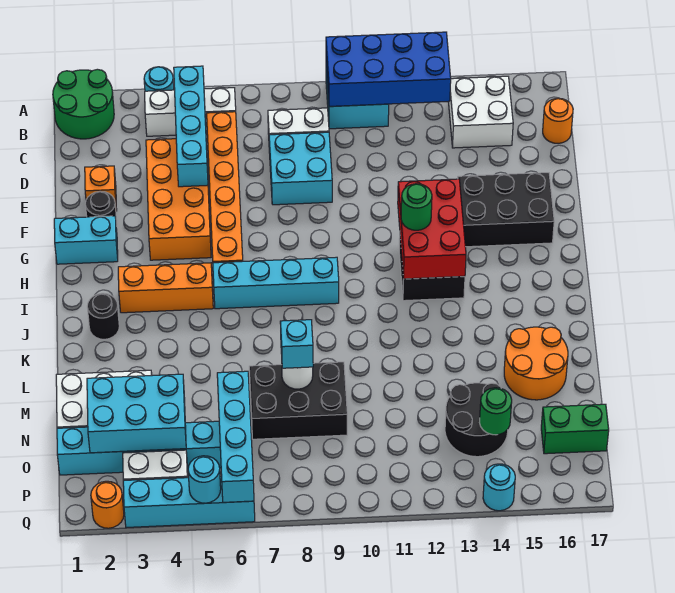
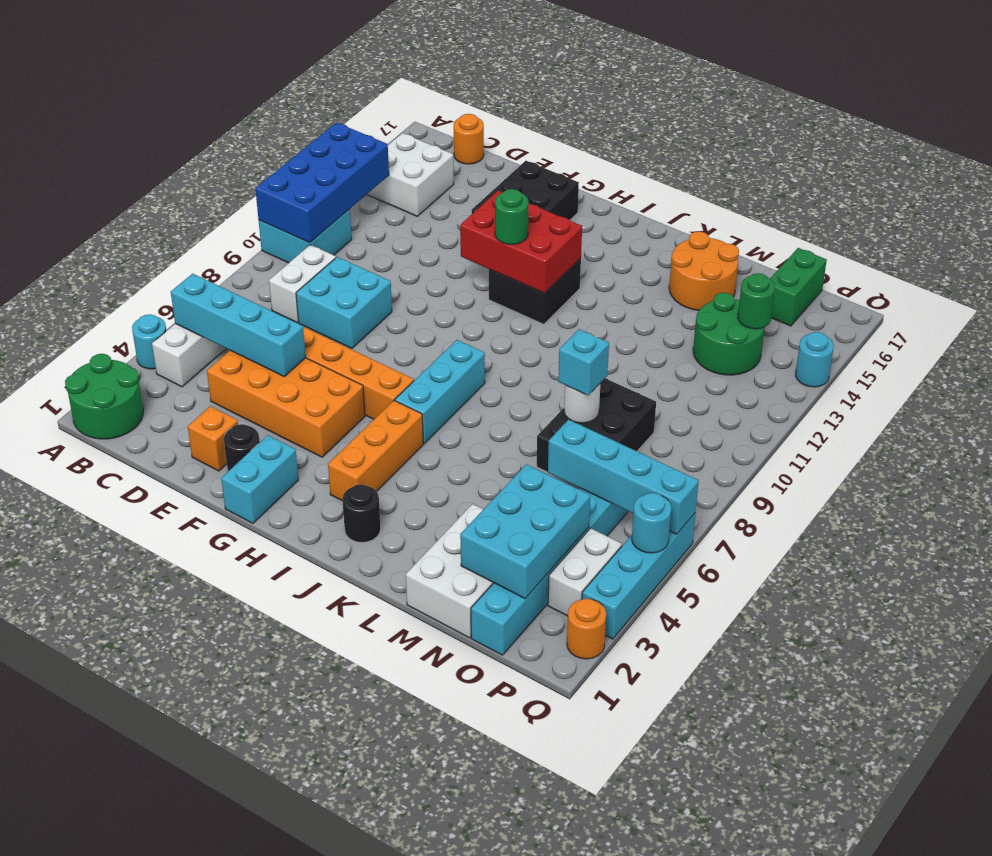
cyan 1x4 brick [213,257,339,309] -> cyan 1x3 brick [395,340,485,444]
black 2x2 round brick [445,383,508,457] -> green 2x2 round brick [693,293,764,375]

